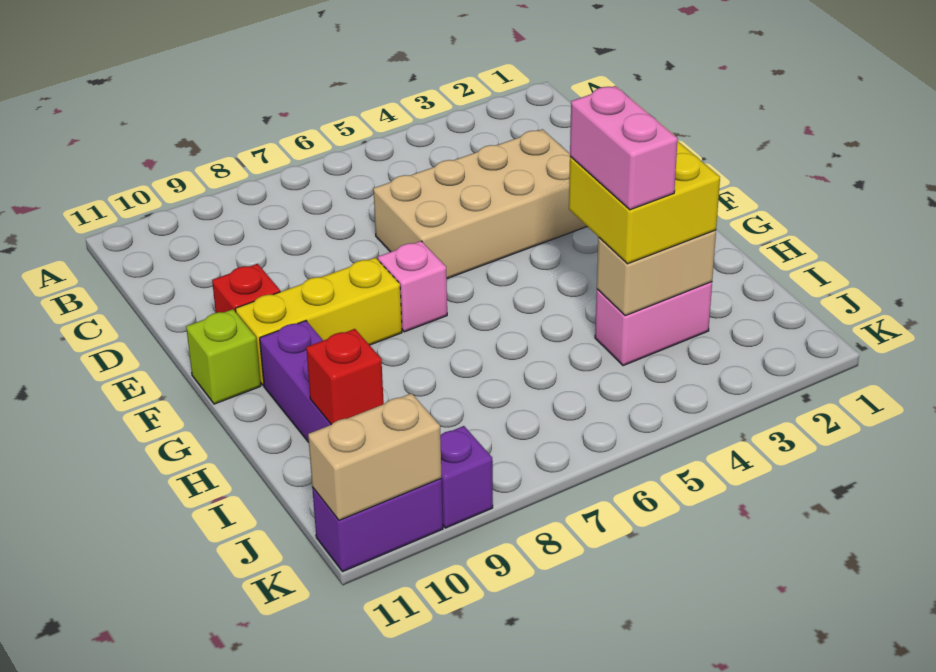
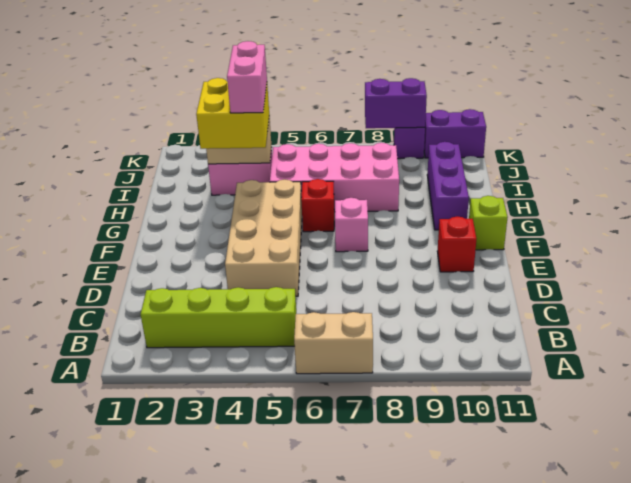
none -> lime 1x4 brick [141,287,296,348]
tan 2x4 brick [373,129,587,279] -> tan 2x4 brick turned to [225,179,302,296]
yellow 1x3 brick [236,258,402,386] -> none
none -> pink 2x4 brick [270,143,399,212]
red 1x1 brick [306,329,384,425] -> red 1x1 brick moved to [301,179,334,232]
none -> purple 1x2 brick [365,78,427,128]
tan 1x2 brick [308,393,442,520] -> tan 1x2 brick moved to [294,312,373,374]

